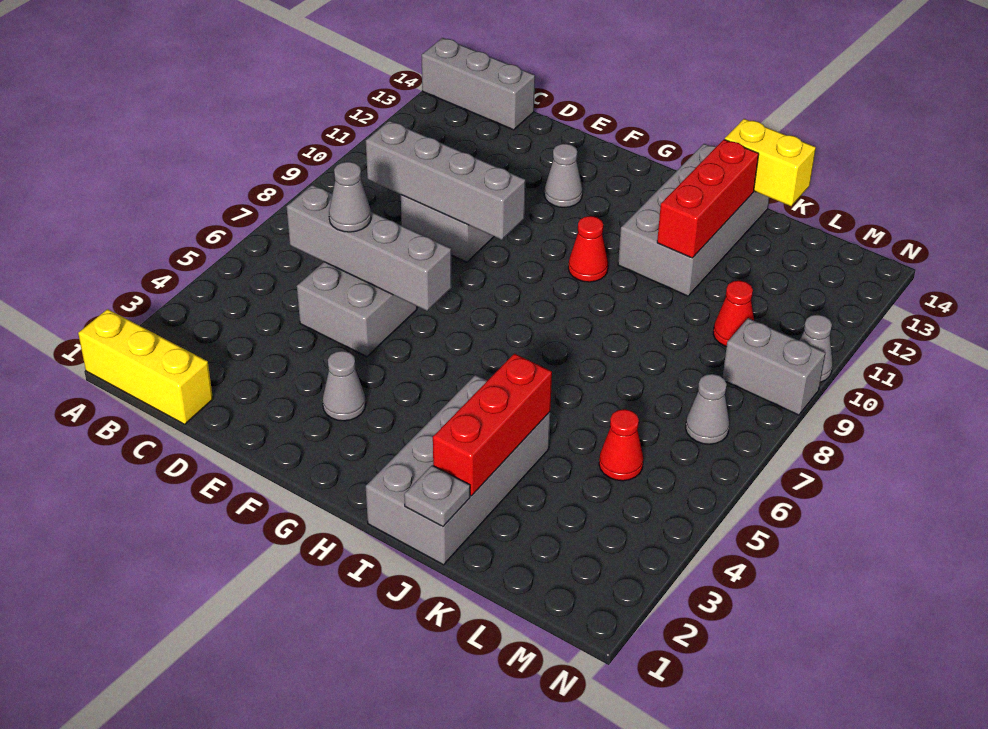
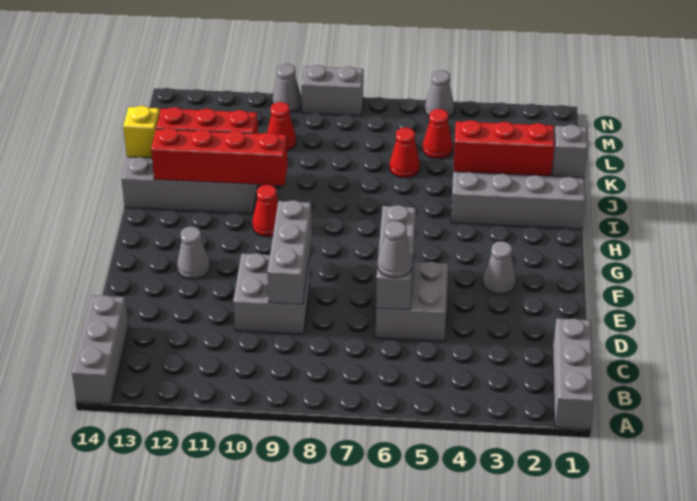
yellow 1x3 brick [78,309,213,424] -> grey 1x3 brick [553,319,594,429]
grey 1x4 brick [286,185,452,311] -> grey 1x3 brick [376,205,416,310]
grey 1x4 brick [366,121,525,240] -> grey 1x3 brick [268,200,312,304]
none -> red 1x4 brick [151,128,288,186]
grey 1x1 plate [404,465,470,526] -> grey 1x1 brick [552,125,588,178]
yellow 1x2 brick [725,119,816,206] -> yellow 1x1 brick [123,106,160,158]
none -> red 1x1 cone [390,128,420,178]
grey 1x1 cone [686,374,729,444] -> grey 1x1 cone moved to [425,70,454,117]
grey 1x2 brick [723,318,825,415] -> grey 1x2 brick turned to [301,65,364,116]

